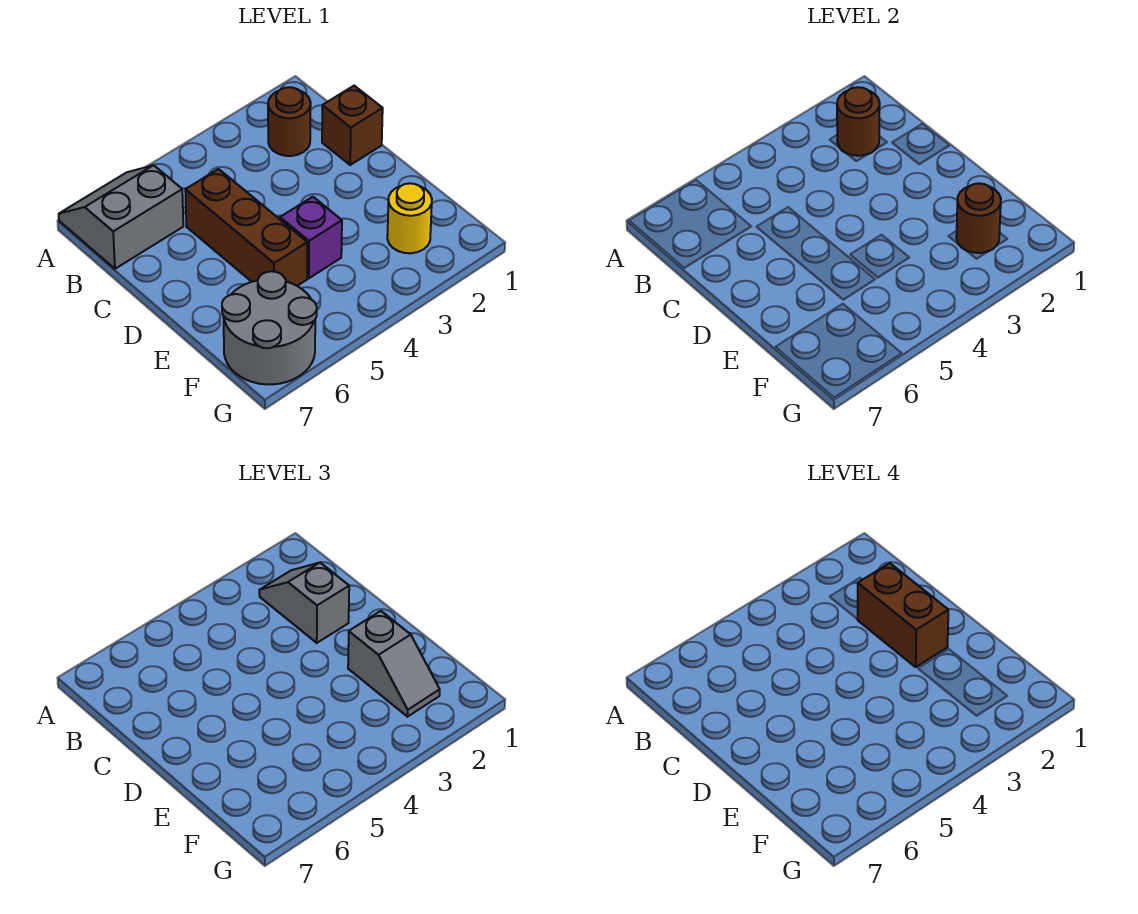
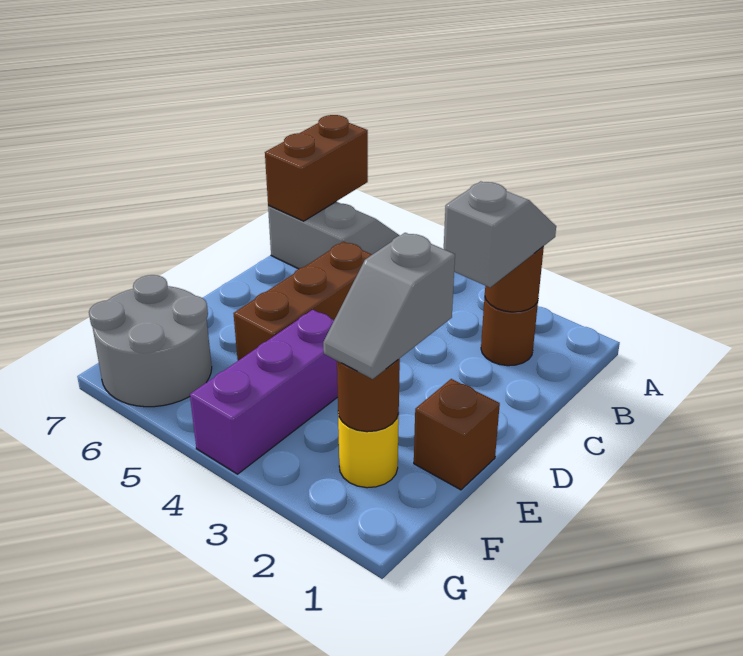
brown 1x1 brick [322,86,383,165] -> brown 1x1 brick moved to [414,379,500,490]
brown 1x2 brick [858,563,948,667] -> brown 1x2 brick moved to [265,115,368,221]
purple 1x1 brick [280,197,342,278] -> purple 1x3 brick [190,310,338,474]

